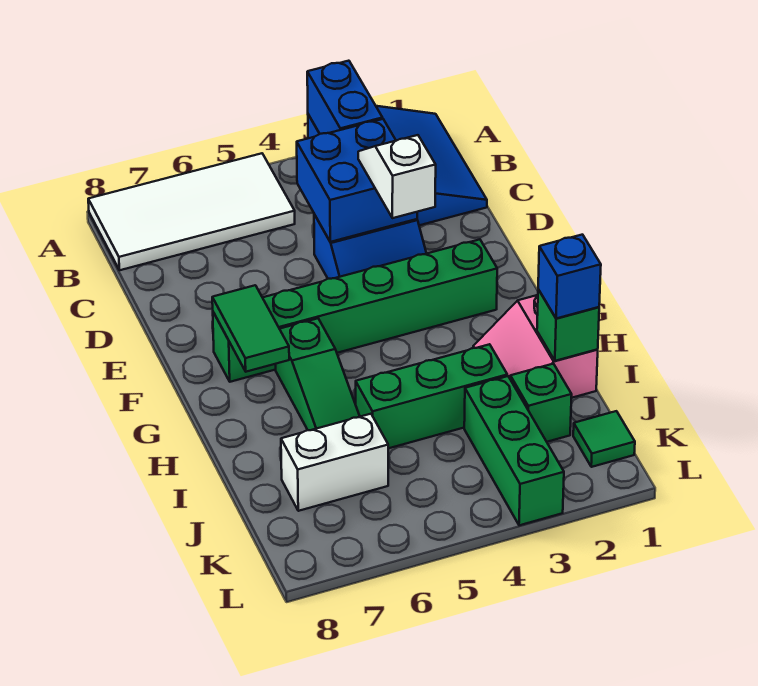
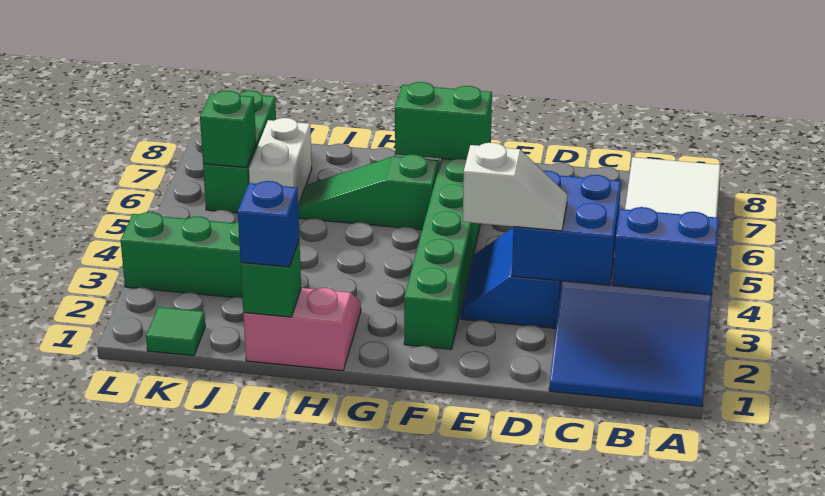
green 1x2 tile [212,285,289,372] -> green 1x2 brick [395,82,492,159]
green 1x3 brick [356,344,507,448] -> green 1x3 brick moved to [203,91,276,213]
green 1x1 brick [510,364,572,442] -> green 1x1 brick moved to [200,91,256,168]

